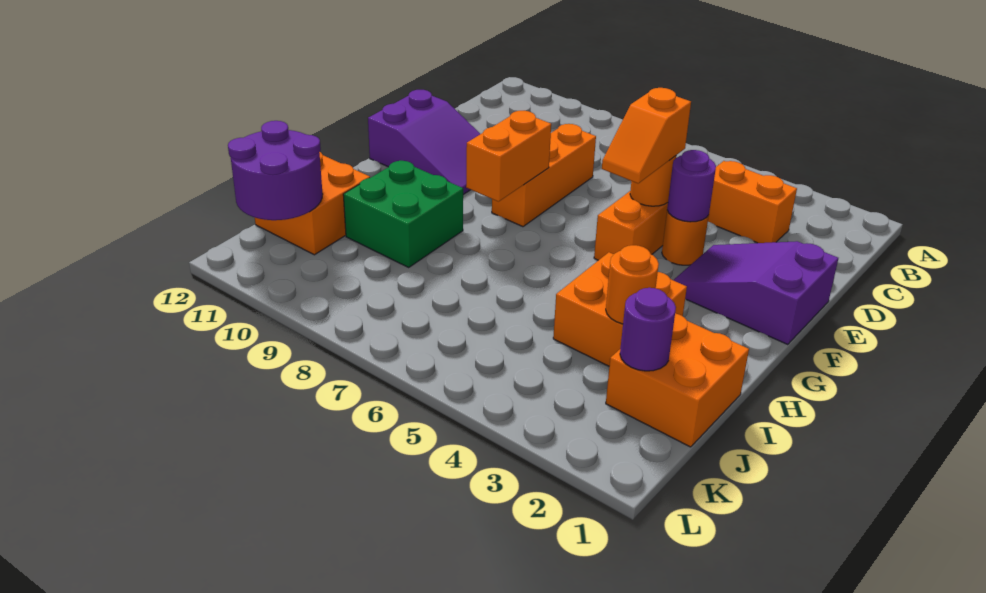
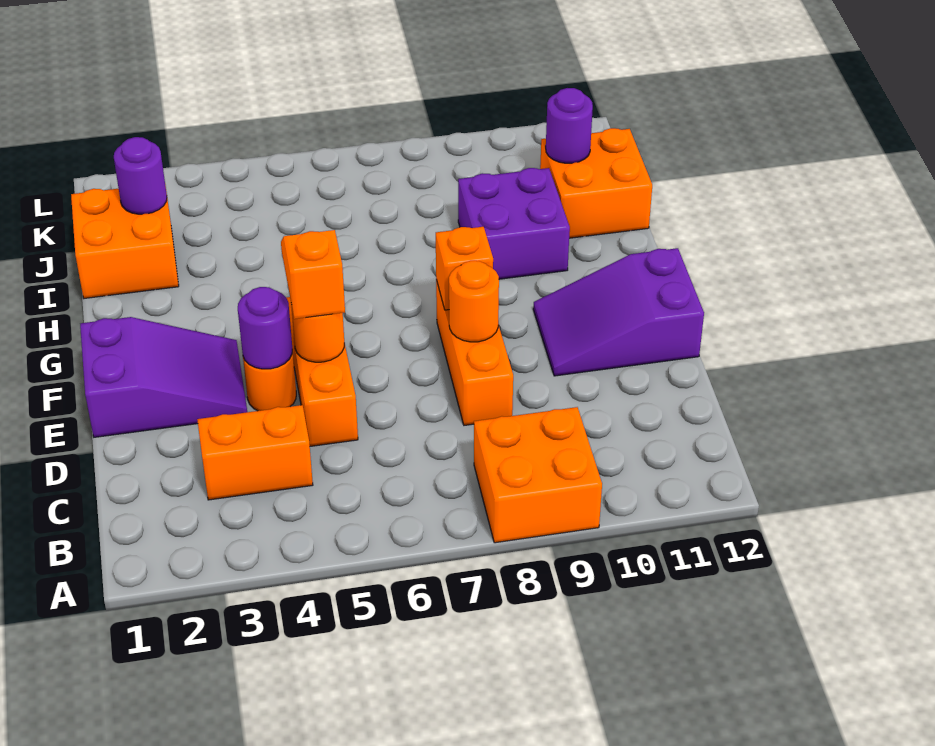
orange 1x2 brick [466,111,551,202] -> orange 1x1 brick [436,227,493,310]
orange 2x2 brick [553,252,687,366] -> orange 2x2 brick moved to [474,407,602,543]
green 2x2 brick [343,161,463,267] -> purple 2x2 brick [458,168,570,279]
orange 1x1 round brick [606,245,659,324] -> orange 1x1 round brick moved to [449,261,499,342]
purple 2x2 round brick [228,121,323,220] -> purple 1x1 round brick [546,88,593,163]

